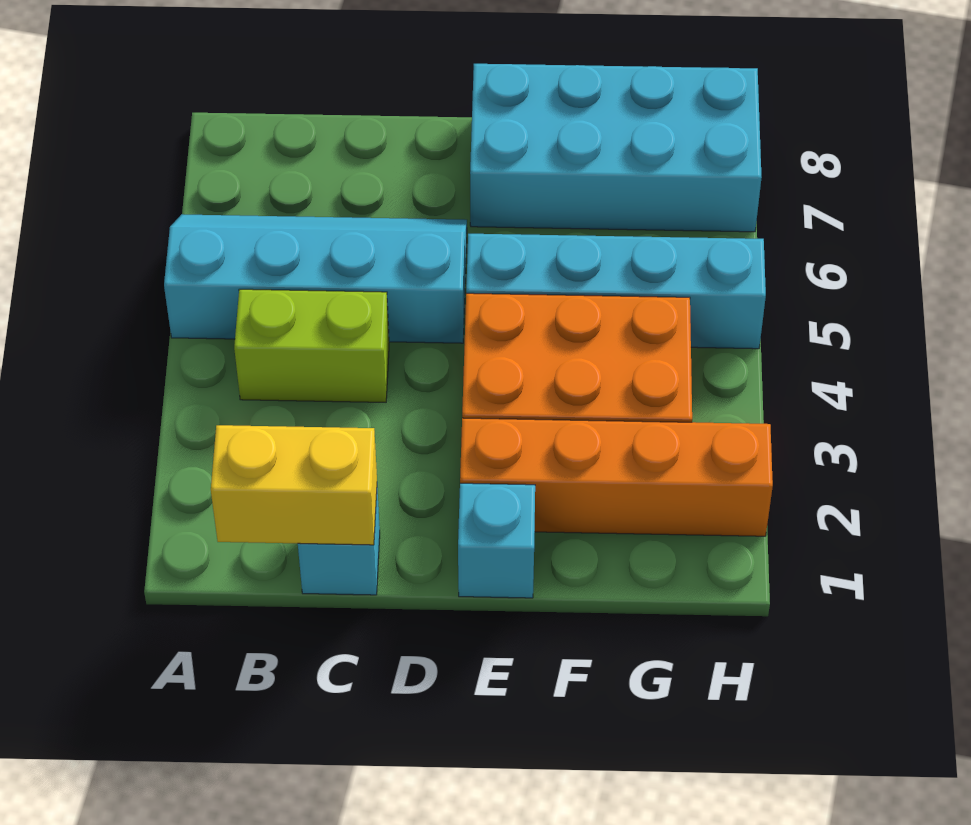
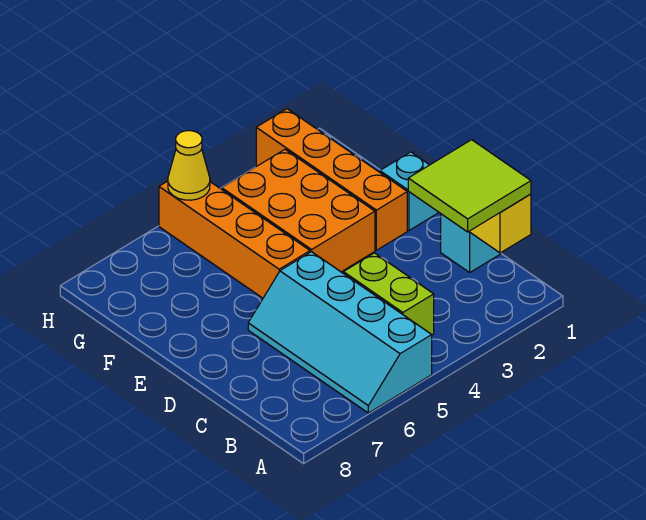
none -> lime 2x2 tile [408,140,531,232]
cyan 1x4 brick [466,234,766,349] -> orange 1x4 brick [159,181,310,298]
cyan 2x4 brick [470,64,762,232] -> none
none -> yellow 1x1 cone [168,131,210,200]

